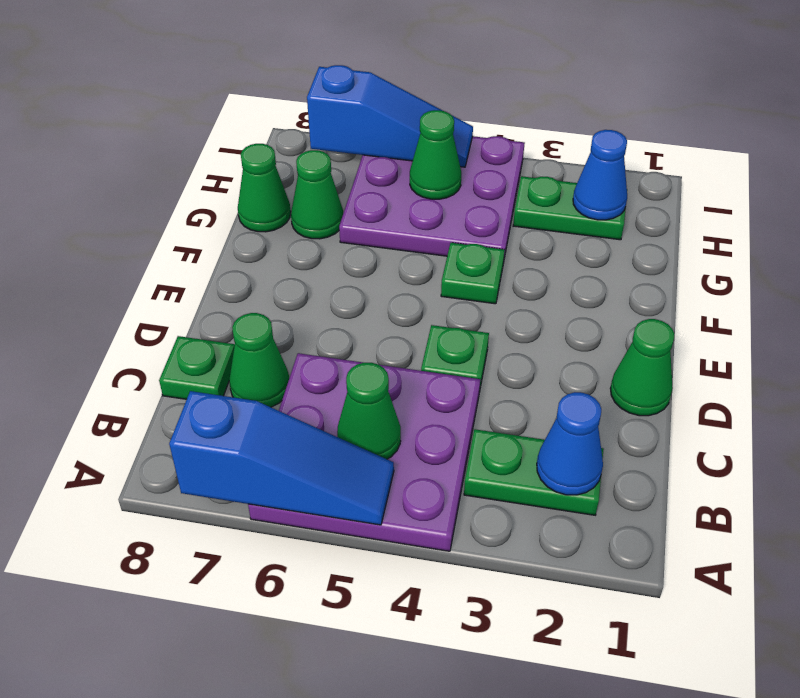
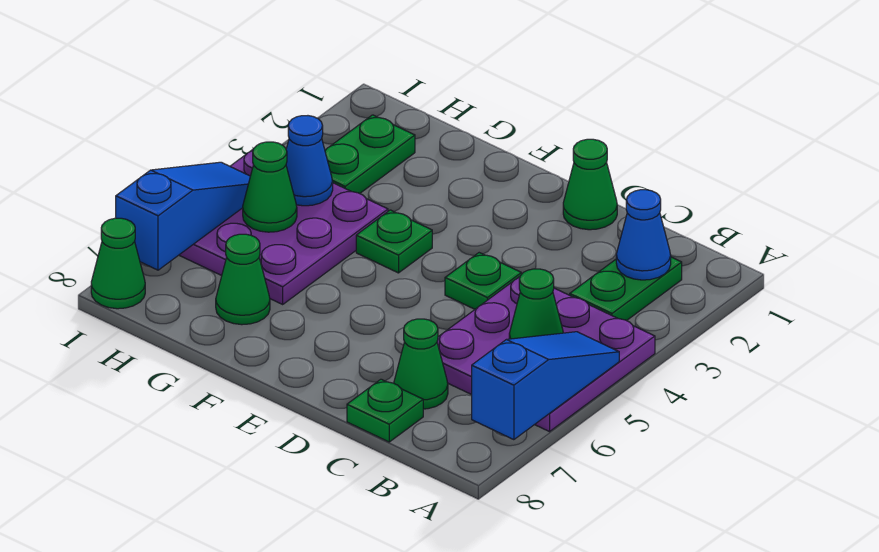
green 1x1 cone [238,144,291,232] -> green 1x1 cone moved to [91,218,145,309]
blue 1x1 cone [573,130,627,220] -> blue 1x1 cone moved to [286,116,333,206]

